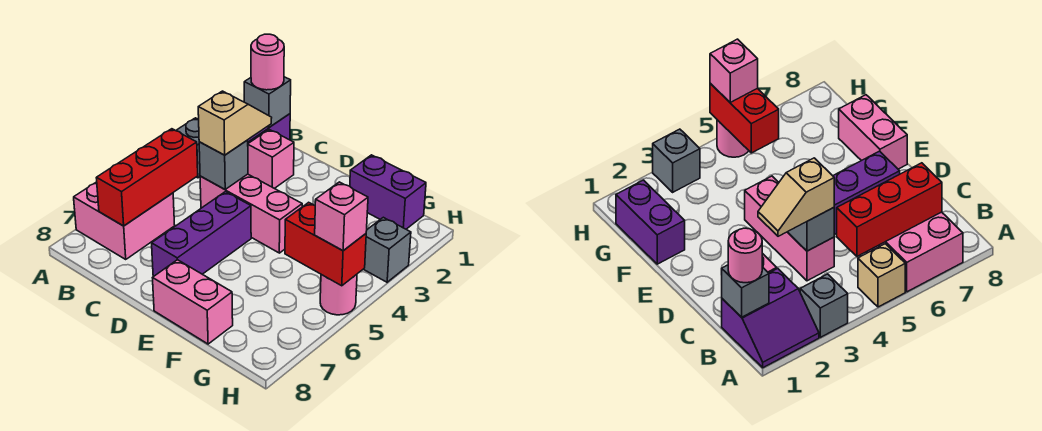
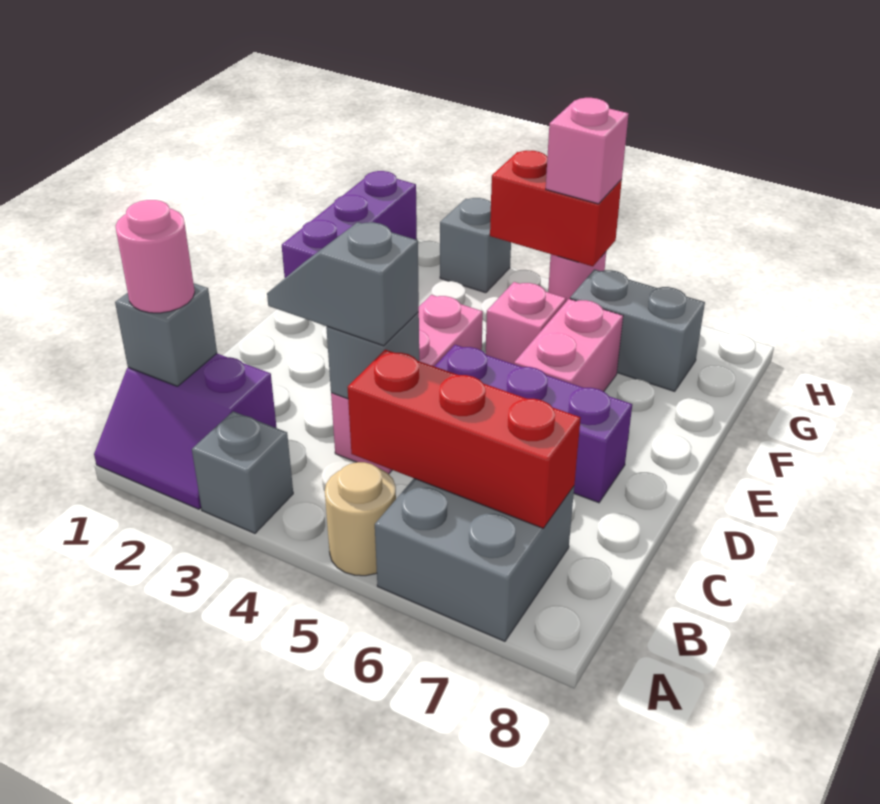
tan 1x1 brick [858,244,905,307] -> tan 1x1 round brick [325,462,396,576]
pink 2x2 brick [74,182,175,259] -> grey 2x2 brick [375,479,574,641]
pink 1x1 brick [248,130,294,188] -> pink 1x1 brick moved to [486,282,566,364]
tan 1x2 slope [198,91,272,155] -> grey 1x2 slope [267,222,419,346]
pink 1x2 brick [153,260,233,344] -> pink 1x2 brick moved to [514,299,623,392]
purple 1x2 brick [350,155,426,229] -> purple 1x3 brick [282,171,417,278]
red 1x2 brick [285,202,366,286] -> red 1x2 brick turned to [490,151,622,266]
none -> grey 1x2 brick [570,269,705,391]

